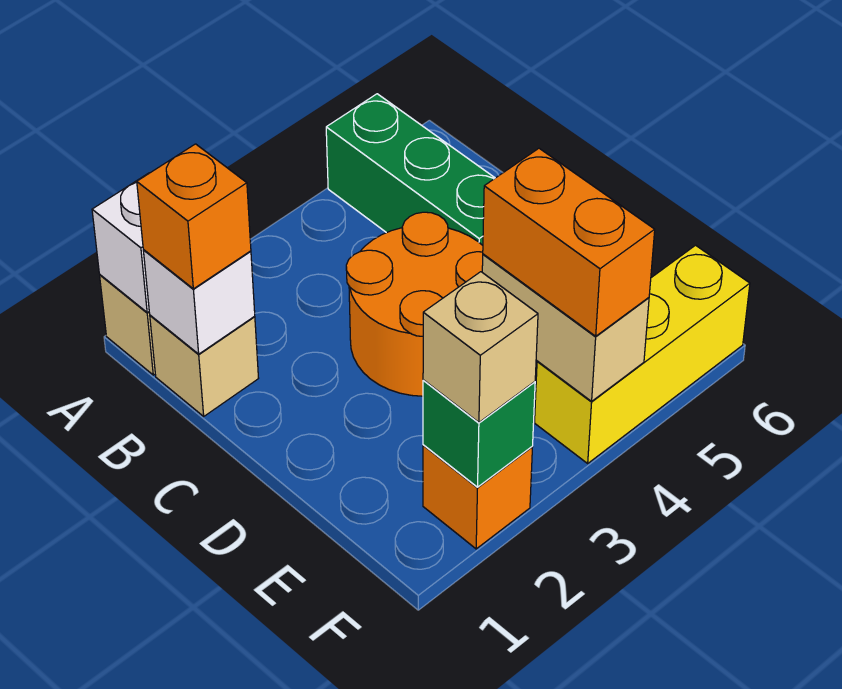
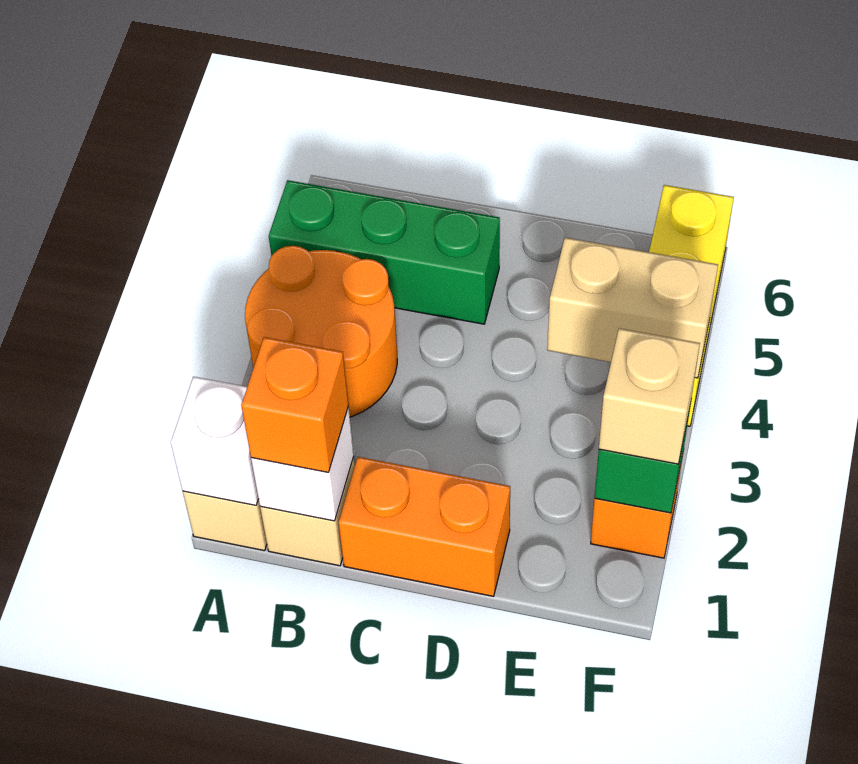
orange 2x2 round brick [346,212,483,396] -> orange 2x2 round brick moved to [245,246,397,417]
orange 1x2 brick [483,148,655,336] -> orange 1x2 brick moved to [339,457,510,596]

